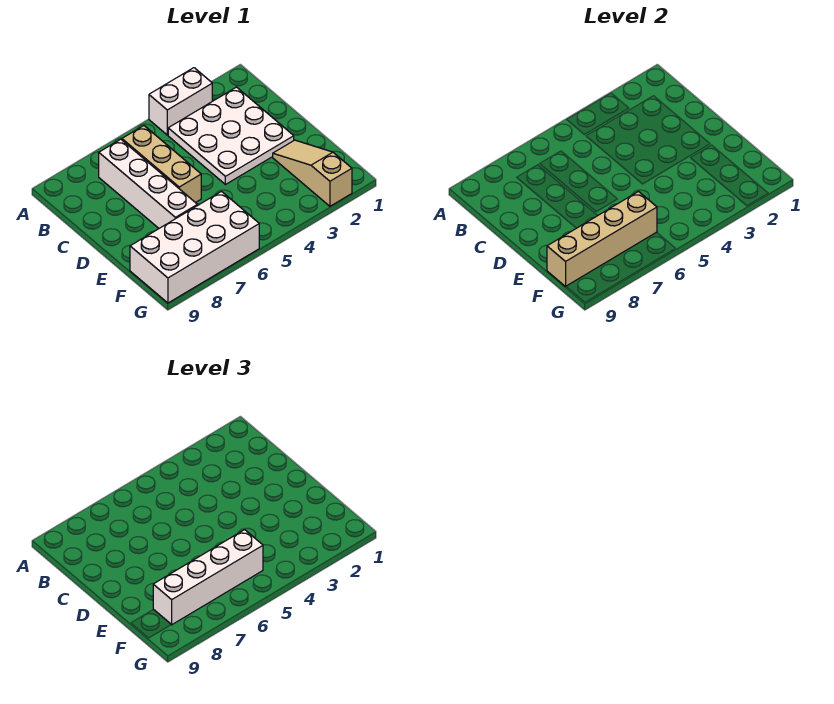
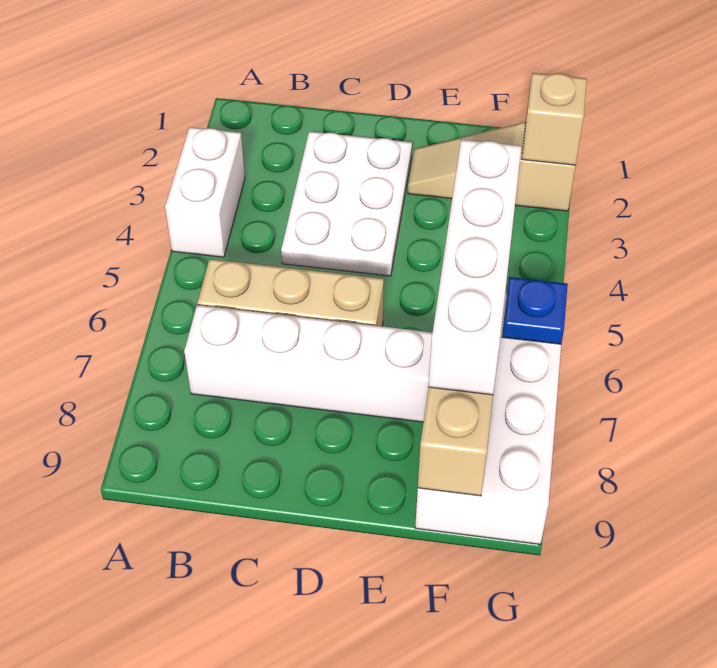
white 3x3 plate [168,87,294,185] -> white 2x3 plate [281,131,412,276]
none -> tan 1x1 brick [522,73,587,165]
none -> blue 1x1 plate [502,277,568,344]

